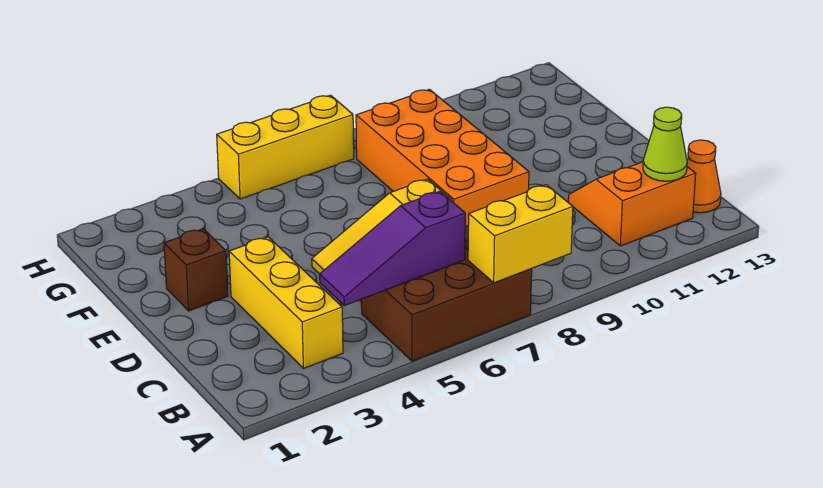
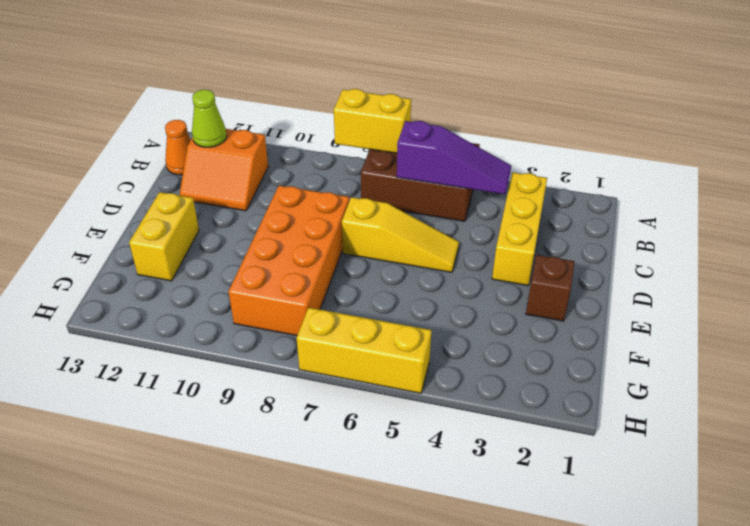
none -> yellow 1x2 brick [129,192,199,281]

